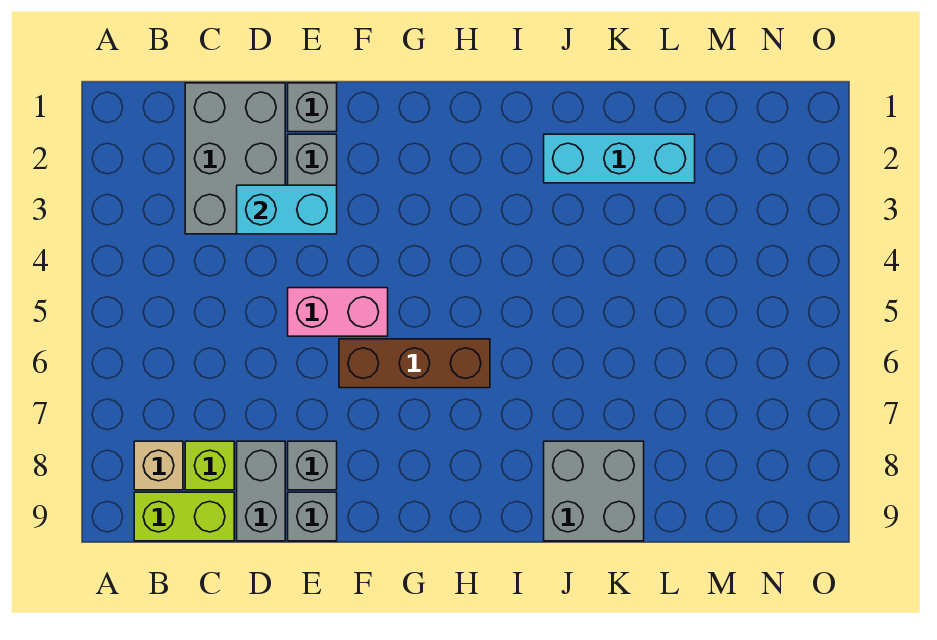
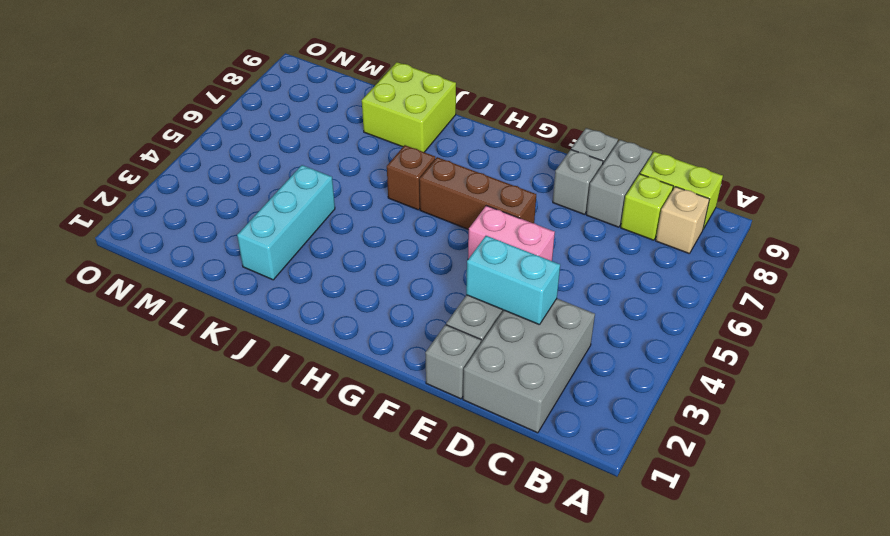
none -> brown 1x1 brick [387,145,435,210]
cyan 1x3 brick [544,134,695,183] -> cyan 1x3 brick turned to [237,165,335,280]
grey 2x2 brick [544,441,644,541] -> lime 2x2 brick [362,62,456,152]

